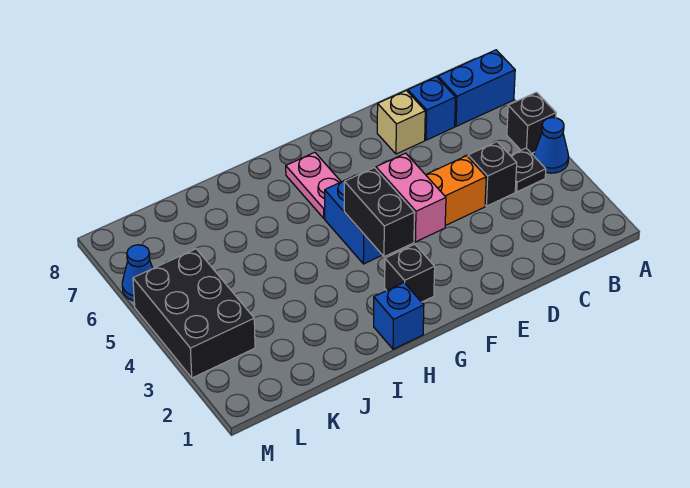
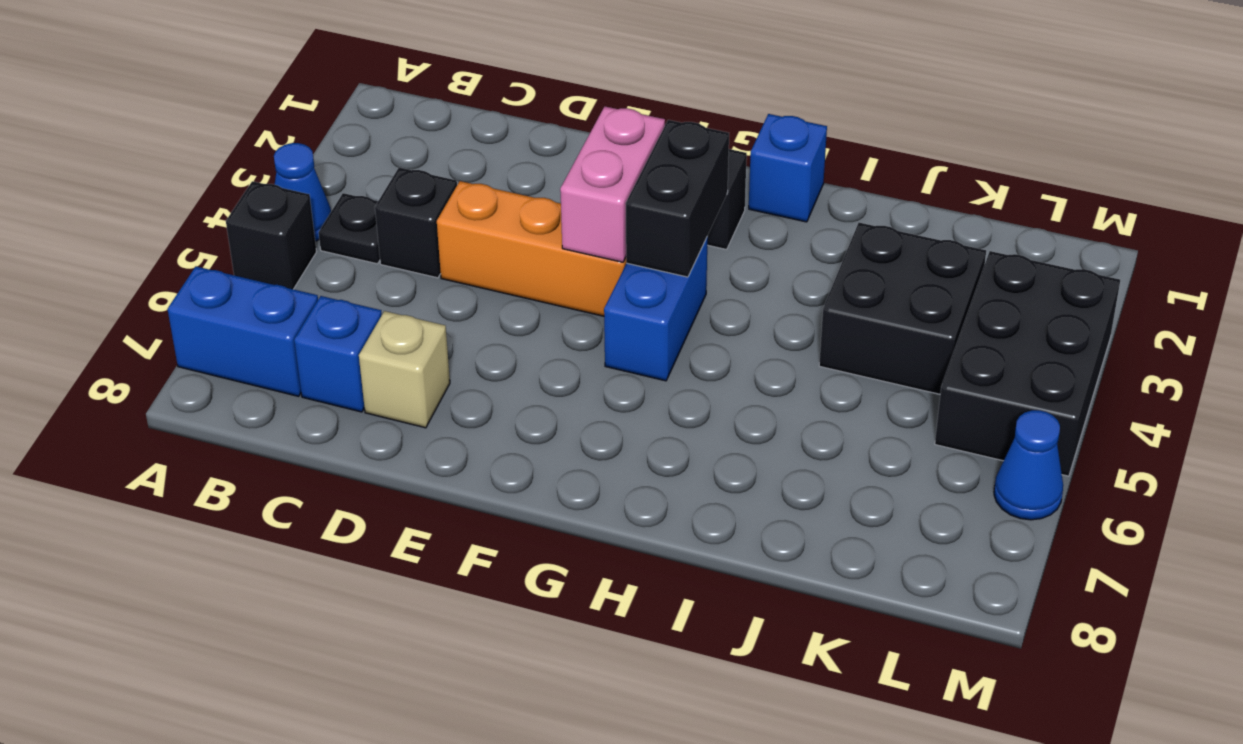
pink 1x2 plate [286,152,341,218] -> none
none -> black 2x2 brick [819,223,986,394]

